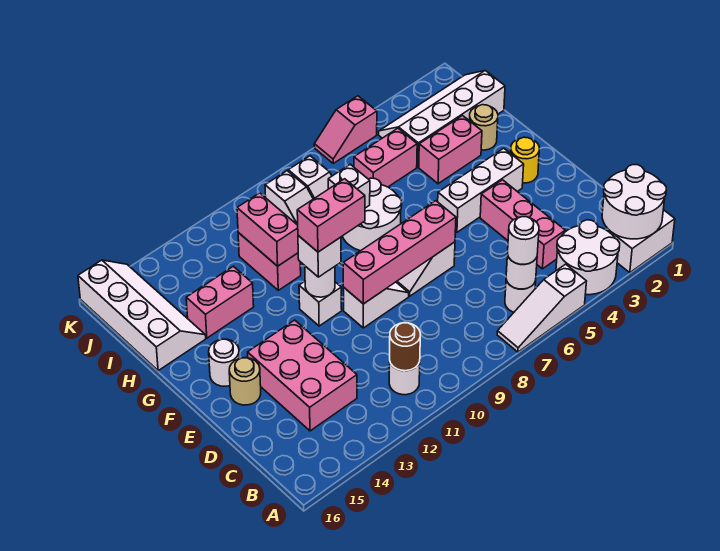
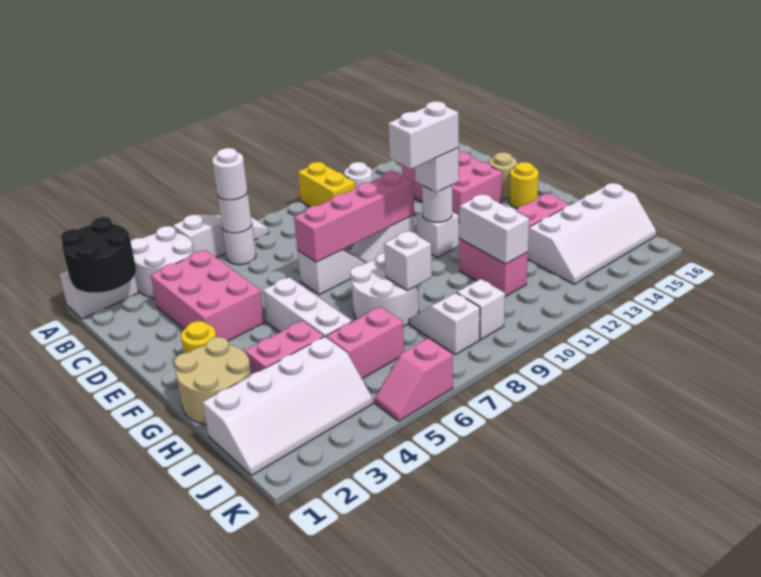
white 2x2 round brick [602,165,666,239] -> black 2x2 round brick [61,217,136,293]
none -> yellow 1x2 brick [298,162,355,207]
brown 1x1 round brick [390,323,420,371] -> none
pink 1x3 brick [480,180,565,269] -> pink 2x3 brick [151,250,265,341]
white 1x3 brick [438,148,524,232] -> white 1x3 brick turned to [263,277,352,337]
pink 1x2 brick [297,179,365,252] -> white 1x2 brick [388,101,459,169]
white 1x1 round brick [209,339,239,386] -> yellow 1x1 round brick [509,162,539,209]
tan 1x1 round brick [469,105,498,150] -> tan 2x2 round brick [174,337,251,424]
pink 1x2 brick [237,193,298,266] -> white 1x2 brick [460,195,529,264]
white 2x4 slope [78,260,206,371] -> white 2x4 slope turned to [528,183,656,284]
pink 1x2 slope [314,96,377,163] -> pink 1x2 slope turned to [375,338,453,421]

